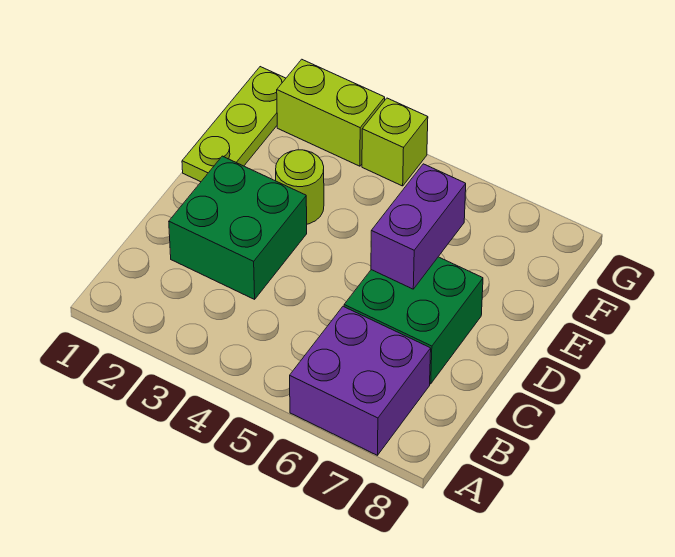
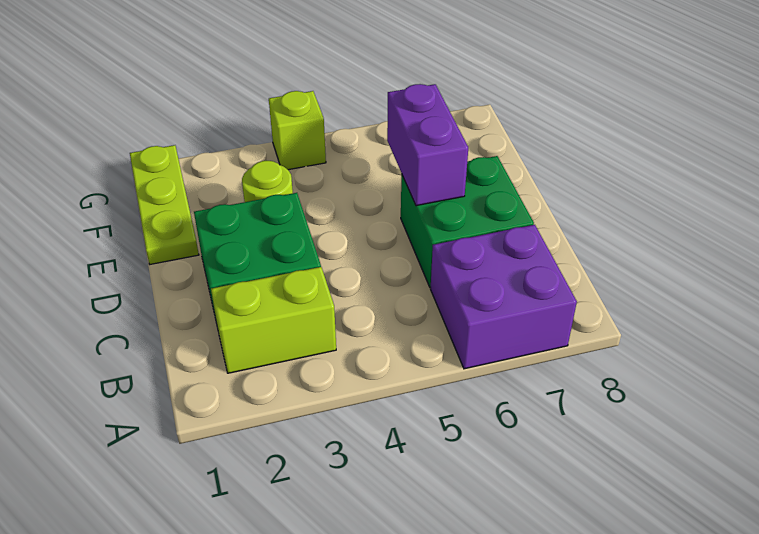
lime 1x2 brick [277,59,385,166] -> lime 1x2 brick moved to [211,267,336,373]

